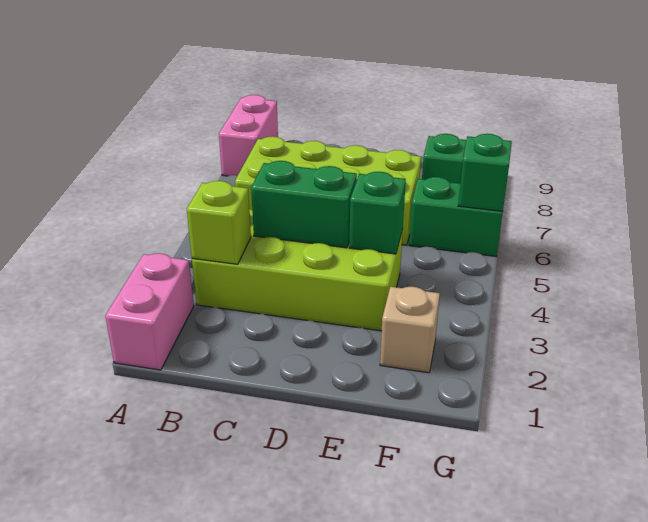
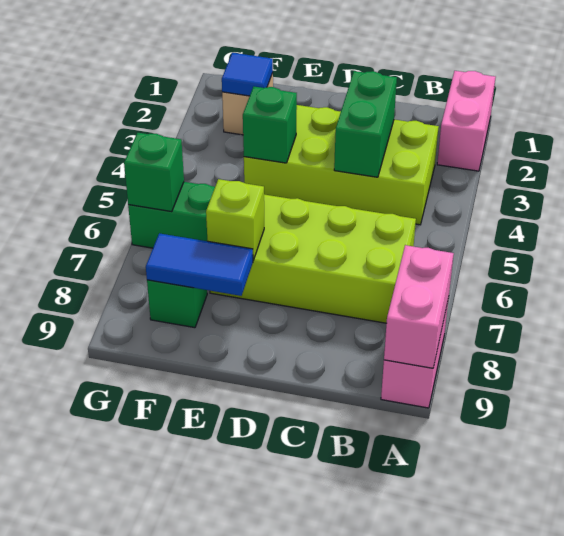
none -> pink 1x2 brick [384,245,454,368]
lime 1x1 brick [187,181,251,264] -> lime 1x1 brick moved to [206,179,264,260]
green 1x2 brick [251,161,357,248] -> green 1x2 brick turned to [334,71,397,177]
none -> blue 1x2 tile [146,233,253,296]
none -> blue 1x1 tile [222,53,273,96]

